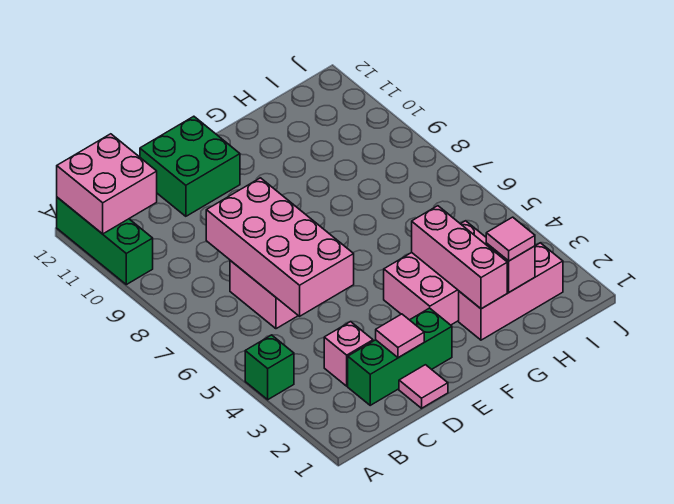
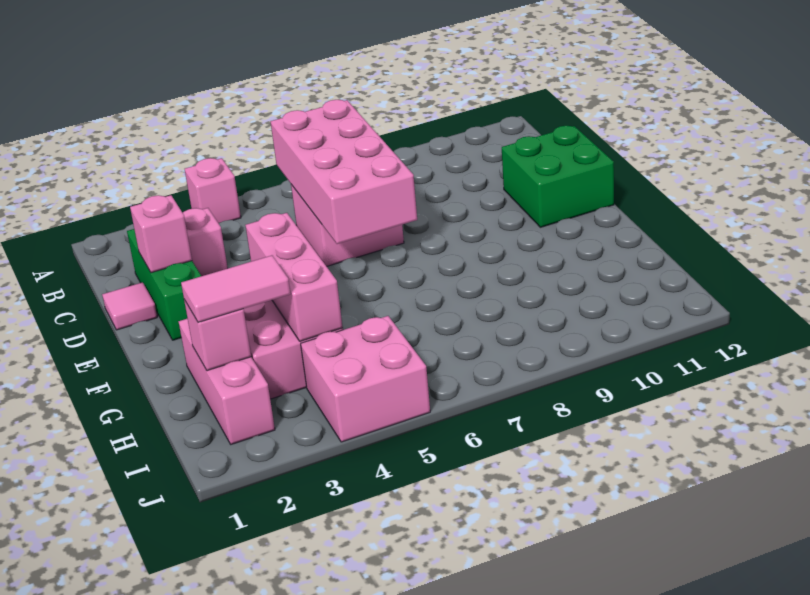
green 1x1 brick [245,335,294,400] -> pink 1x1 brick [185,158,241,223]
green 1x3 brick [57,197,153,285] -> none
pink 2x2 brick [57,134,157,234] -> pink 2x2 brick moved to [301,316,430,442]
pink 2x4 brick [206,178,354,316] -> pink 2x4 brick turned to [270,100,417,244]
pink 1x1 tile [376,314,424,358] -> pink 1x1 brick [130,195,192,273]
pink 1x3 brick [412,206,507,309] -> pink 1x3 brick turned to [245,213,343,341]
pink 1x1 tile [486,217,535,261] -> pink 1x2 tile [181,255,291,322]

